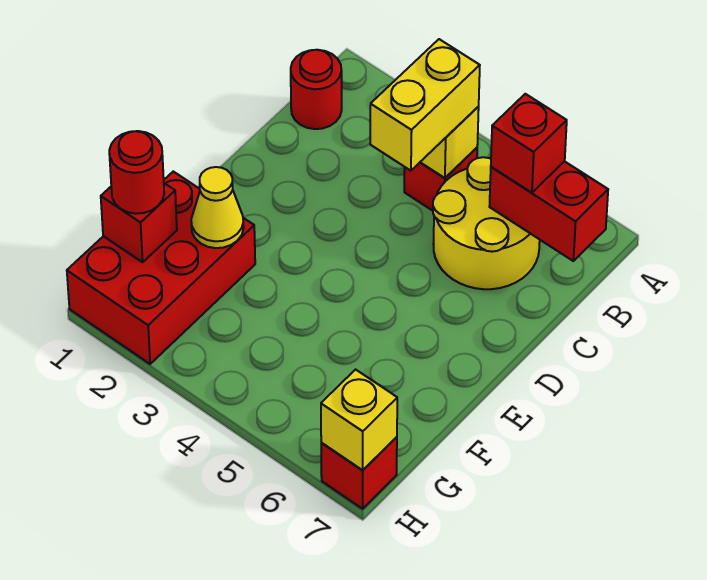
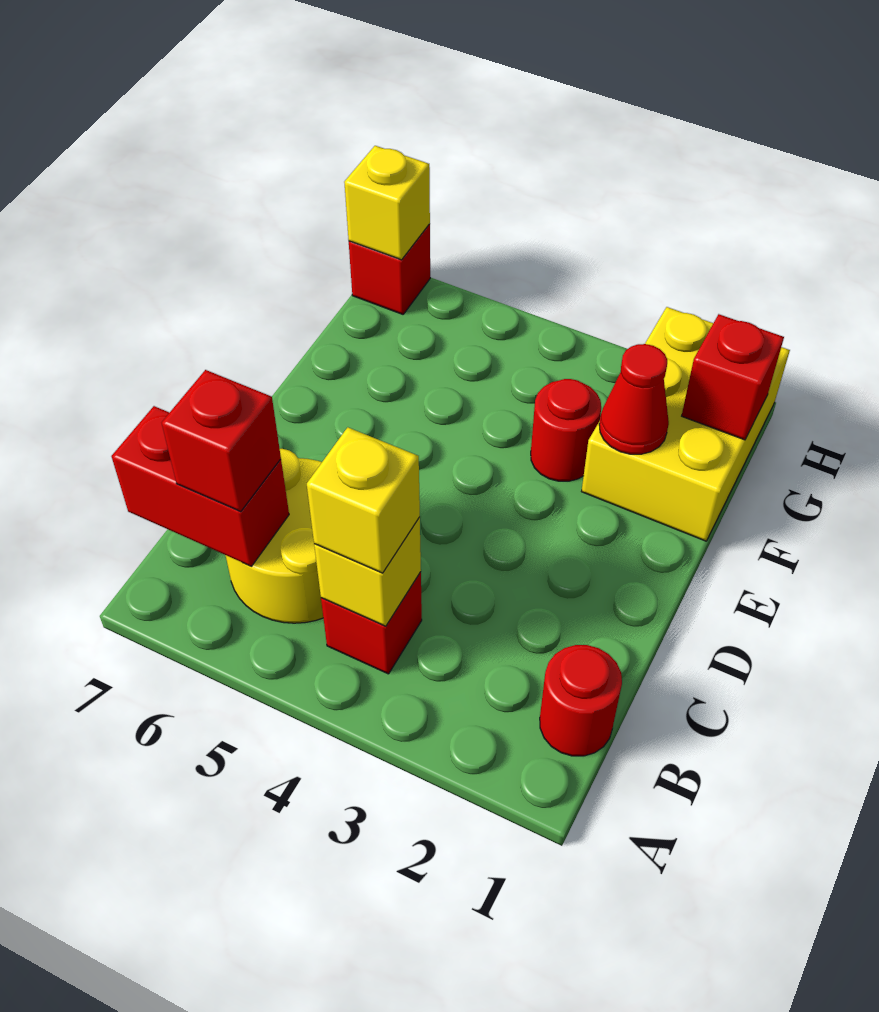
yellow 1x2 brick [370,39,480,171] -> yellow 1x1 brick [307,427,420,573]
red 2x3 brick [67,172,255,364] -> yellow 2x3 brick [582,307,790,541]
yellow 1x1 cone [191,167,244,248] -> red 1x1 cone [599,344,669,454]
red 1x1 round brick [109,131,164,214] -> red 1x1 round brick moved to [531,379,601,481]

